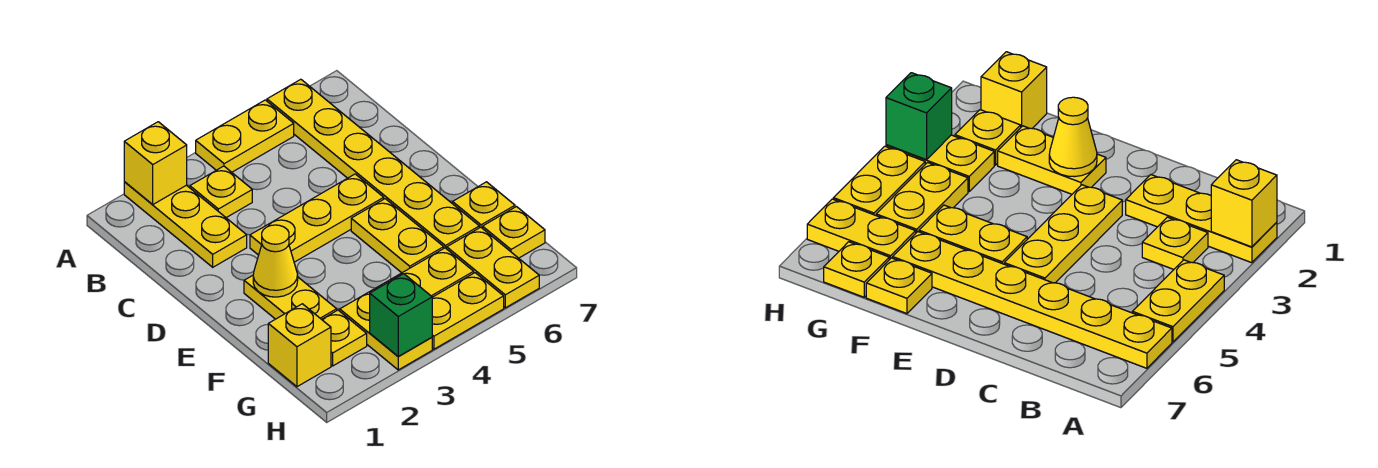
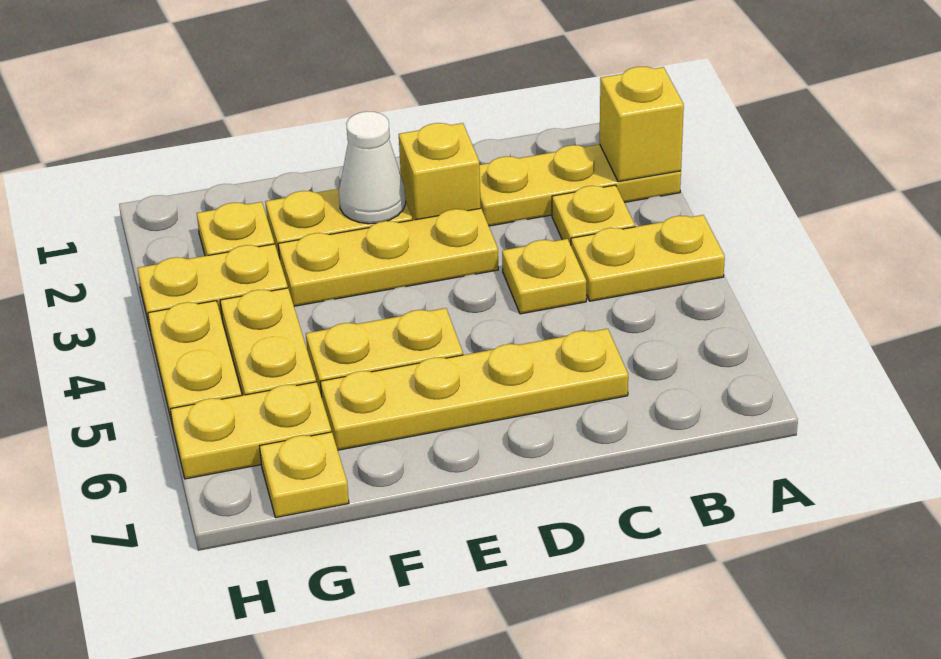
yellow 1x2 plate [196,100,294,172] -> yellow 1x2 plate turned to [571,215,725,301]
yellow 1x6 plate [267,79,479,249] -> yellow 1x4 plate [320,329,628,450]
yellow 1x3 plate [250,174,384,262] -> yellow 1x3 plate turned to [278,208,498,306]
yellow 1x1 cone [253,225,298,297] -> white 1x1 cone [339,111,406,224]
yellow 1x1 plate [453,182,515,228] -> yellow 1x1 plate moved to [502,239,586,314]
yellow 1x1 brick [268,304,331,387] -> yellow 1x1 brick moved to [399,123,481,220]
green 1x1 brick [370,274,432,357] -> none

